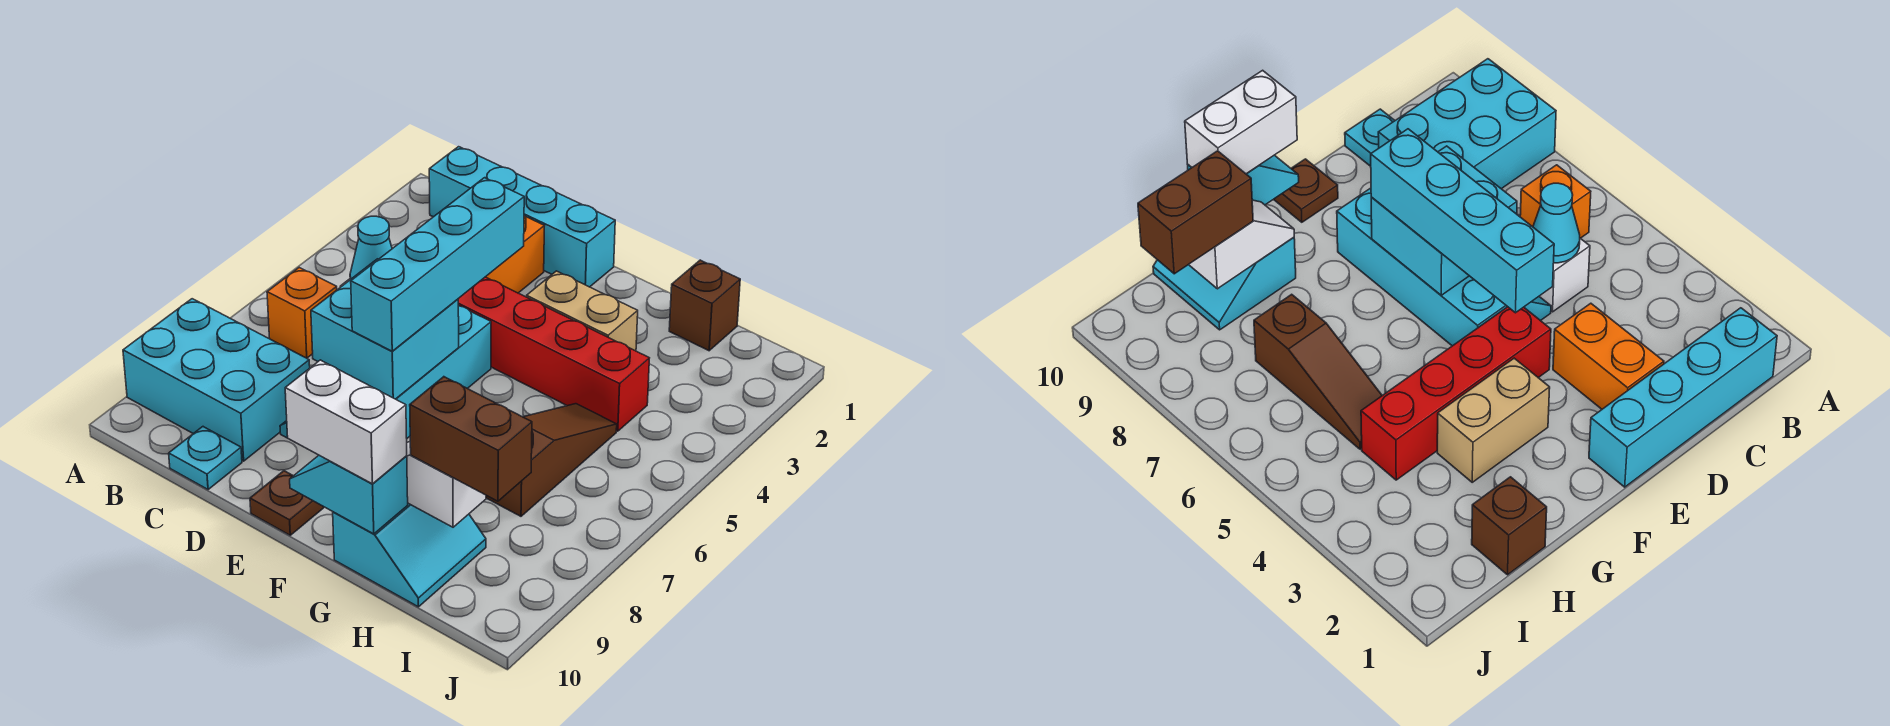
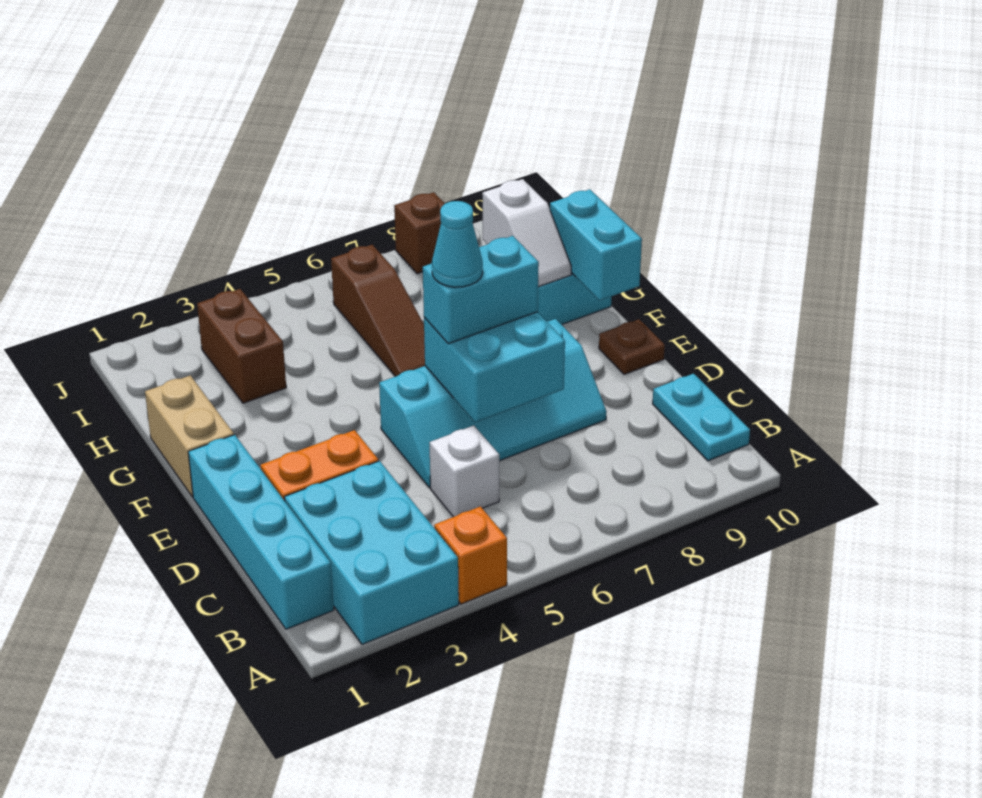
cyan 2x3 brick [123,299,310,461] -> cyan 2x3 brick moved to [284,461,459,644]
orange 1x1 brick [267,268,337,358] -> orange 1x1 brick moved to [434,507,507,604]
cyan 1x1 cone [350,216,392,279] -> cyan 1x1 cone moved to [432,201,483,287]
cyan 1x1 plate [169,427,242,490] -> cyan 1x2 plate [653,374,750,461]
red 1x4 brick [458,277,649,431] -> none
cyan 1x4 brick [351,178,524,351] -> cyan 1x2 brick [423,236,539,344]
tan 1x2 brick [527,271,638,351] -> tan 1x2 brick moved to [145,375,234,497]
cyan 1x2 slope [290,455,408,534] -> cyan 1x2 brick [550,189,642,301]
white 1x2 brick [285,360,407,484] -> none
brown 1x1 brick [669,260,740,351] -> brown 1x1 brick moved to [394,192,445,274]
brown 1x3 slope [486,404,617,516] -> brown 1x3 slope turned to [331,245,425,377]
brown 1x2 brick [410,377,532,501] -> brown 1x2 brick moved to [197,289,286,403]

